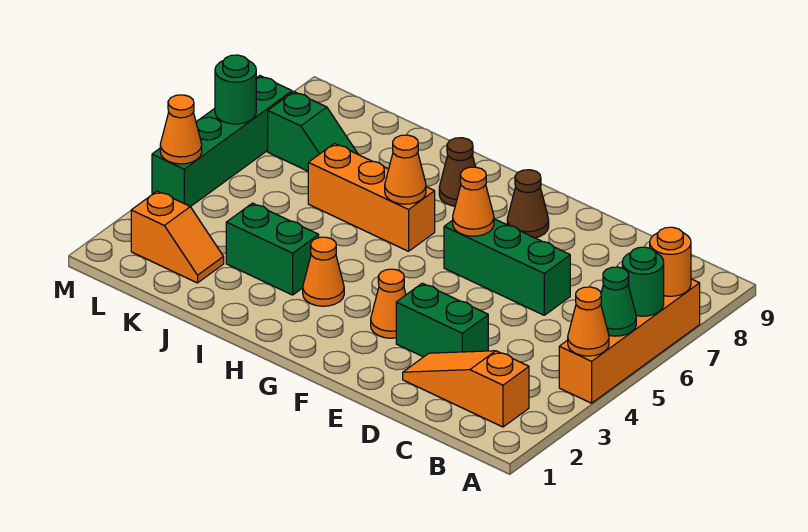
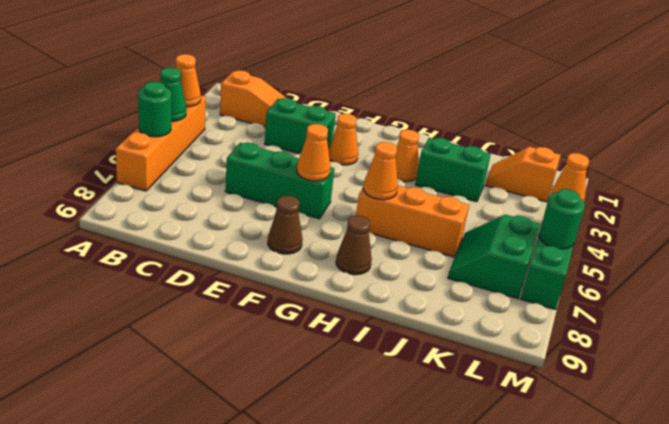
orange 1x1 round brick [650,227,691,296] -> none
green 1x2 slope [268,92,358,171] -> green 2x2 slope [448,214,540,299]

